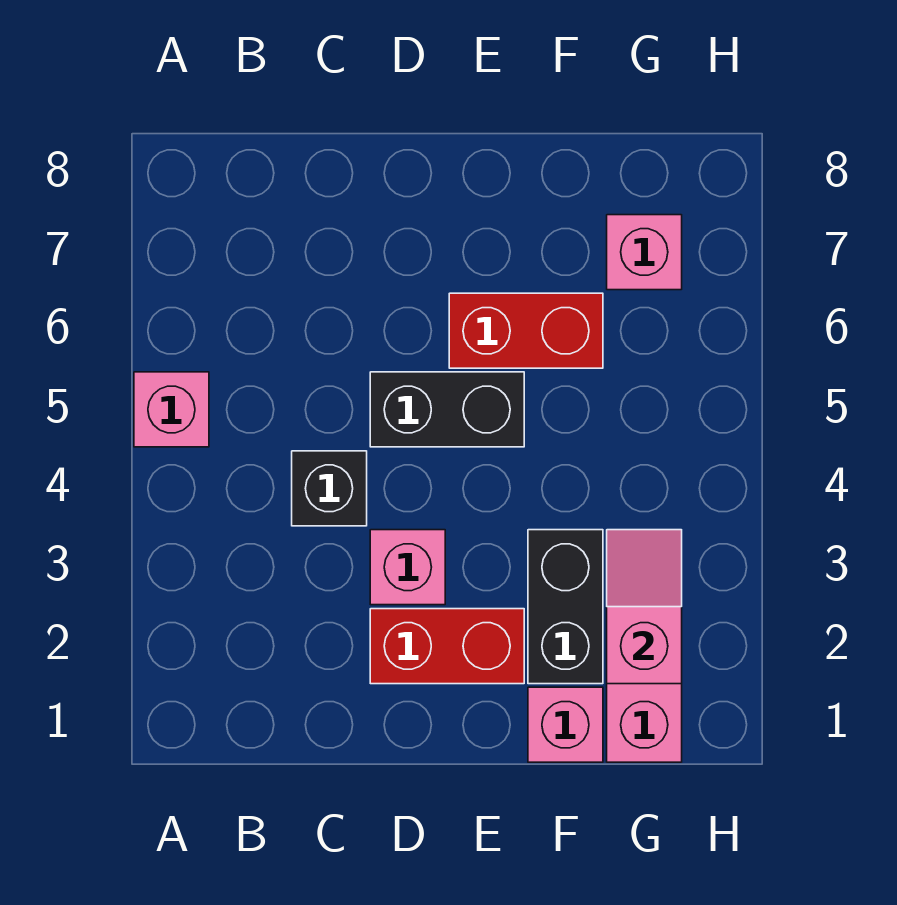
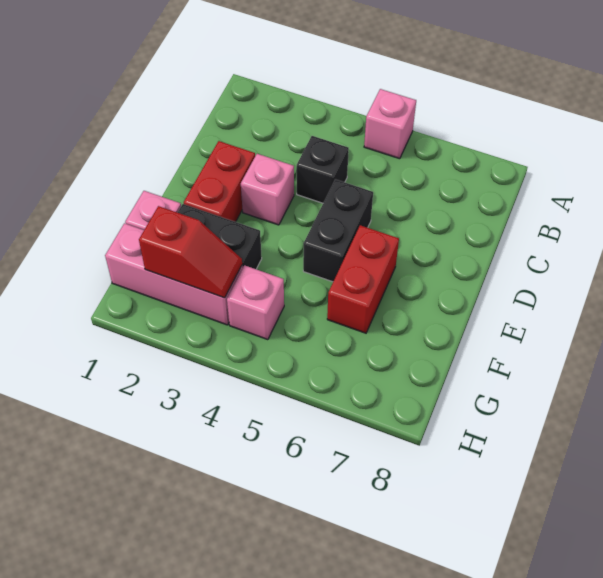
pink 1x2 slope [607,530,682,684] -> red 1x2 slope [139,206,242,298]
pink 1x1 brick [607,215,682,290] -> pink 1x1 brick moved to [227,265,284,340]

